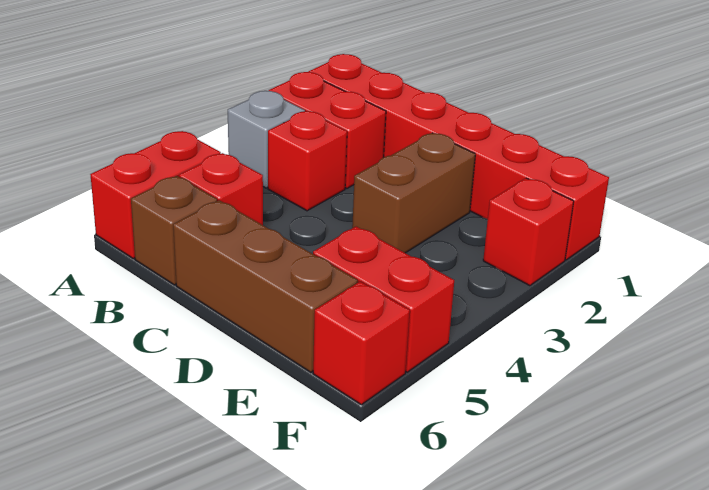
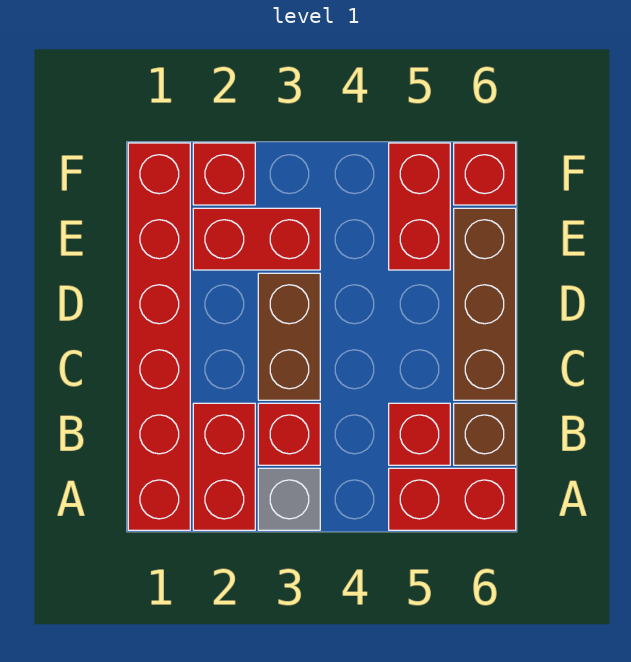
brown 1x2 brick [352,133,475,253] -> brown 1x2 brick turned to [258,273,320,400]
none -> red 1x2 brick [193,208,320,270]

